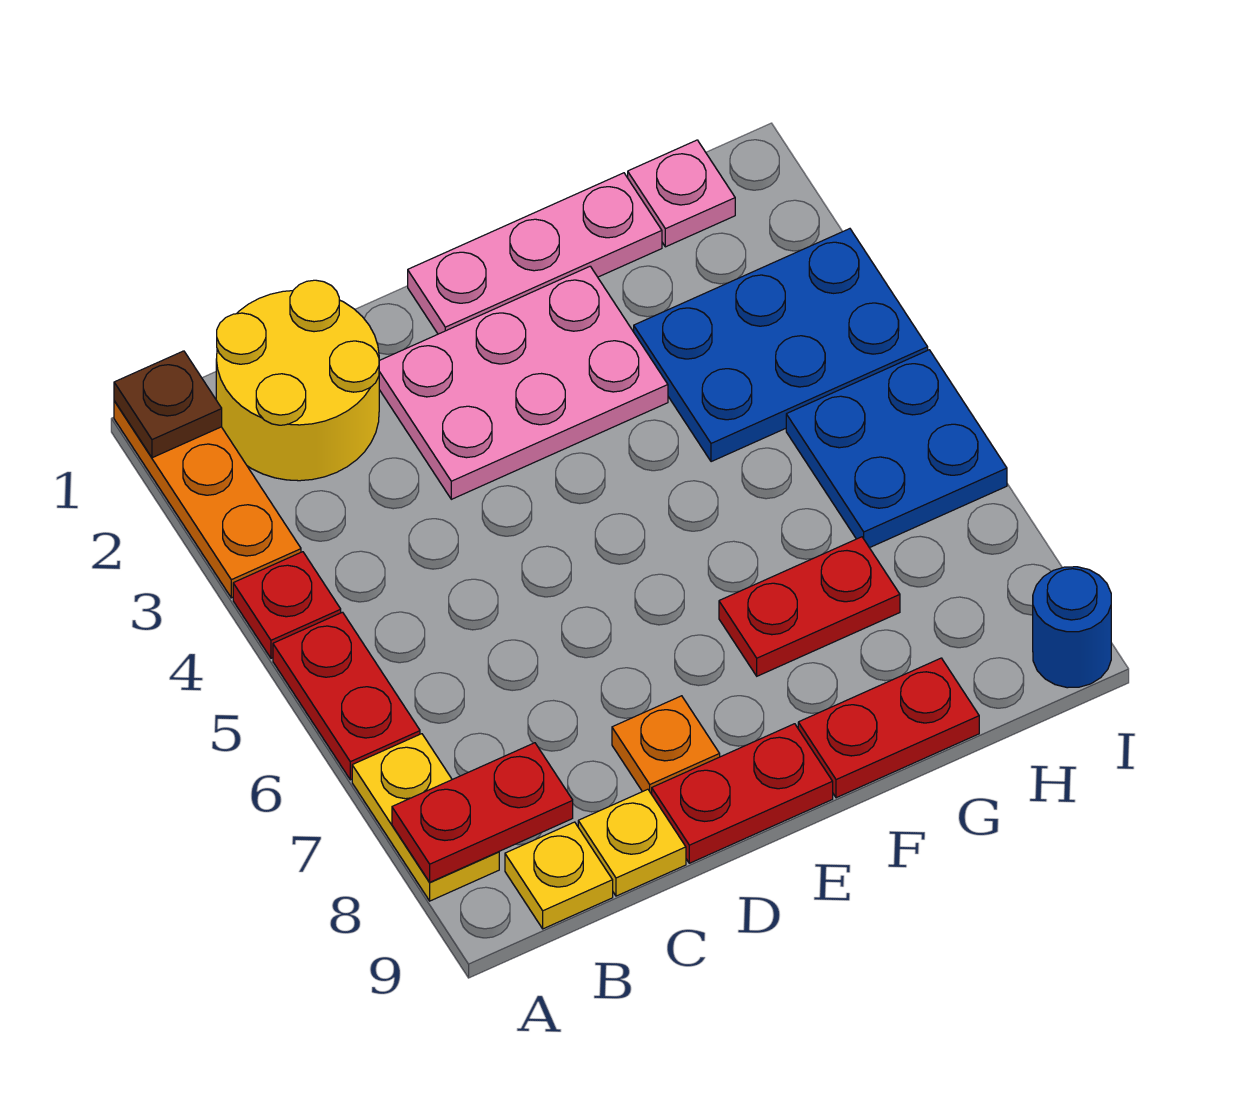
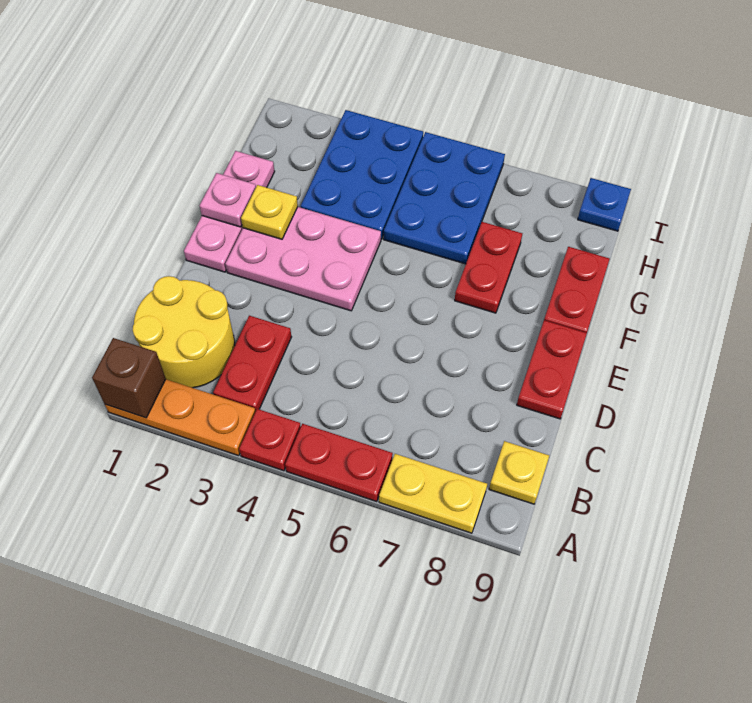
brown 1x1 plate [114,351,222,458] -> brown 1x1 brick [92,338,166,418]
red 1x2 plate [392,743,573,882] -> red 1x2 plate moved to [213,316,291,411]
yellow 1x1 plate [578,789,686,896] -> yellow 1x1 plate moved to [241,185,298,239]
pink 2x3 plate [379,266,668,499] -> pink 2x3 plate turned to [225,207,381,311]
orange 1x1 plate [612,696,720,794] -> none
pink 1x1 plate [628,140,735,247] -> pink 1x1 plate moved to [200,173,256,227]
blue 2x2 plate [786,350,1007,548] -> blue 2x3 plate [384,132,505,264]
blue 1x1 round brick [1033,567,1111,688] -> blue 1x1 plate [578,178,631,231]

